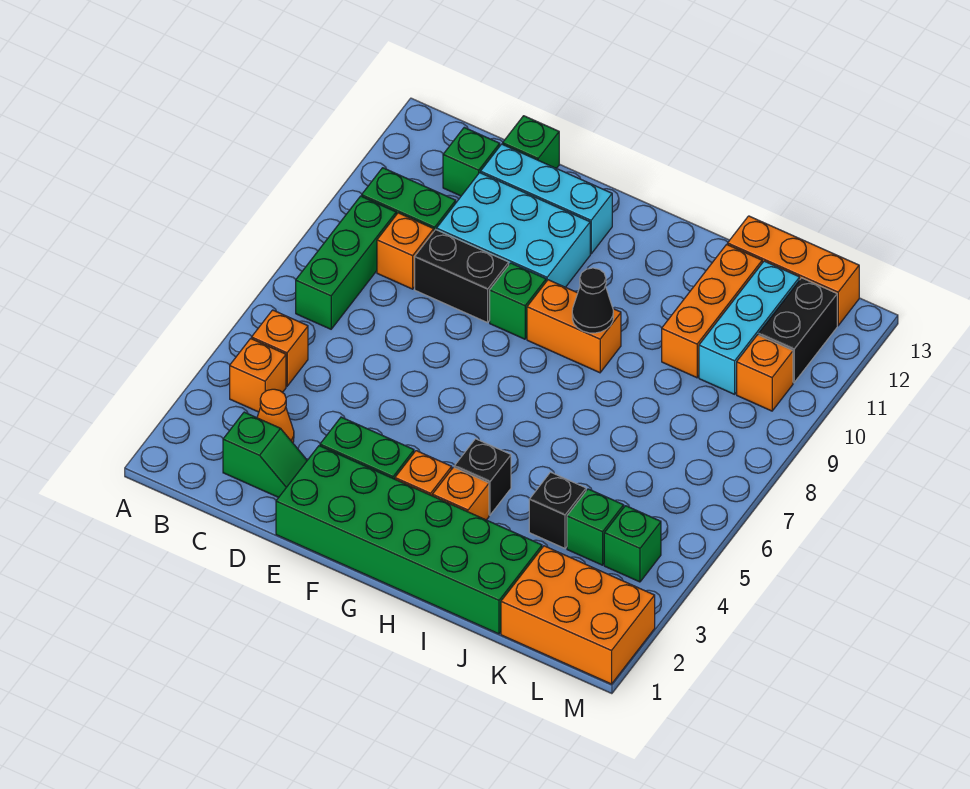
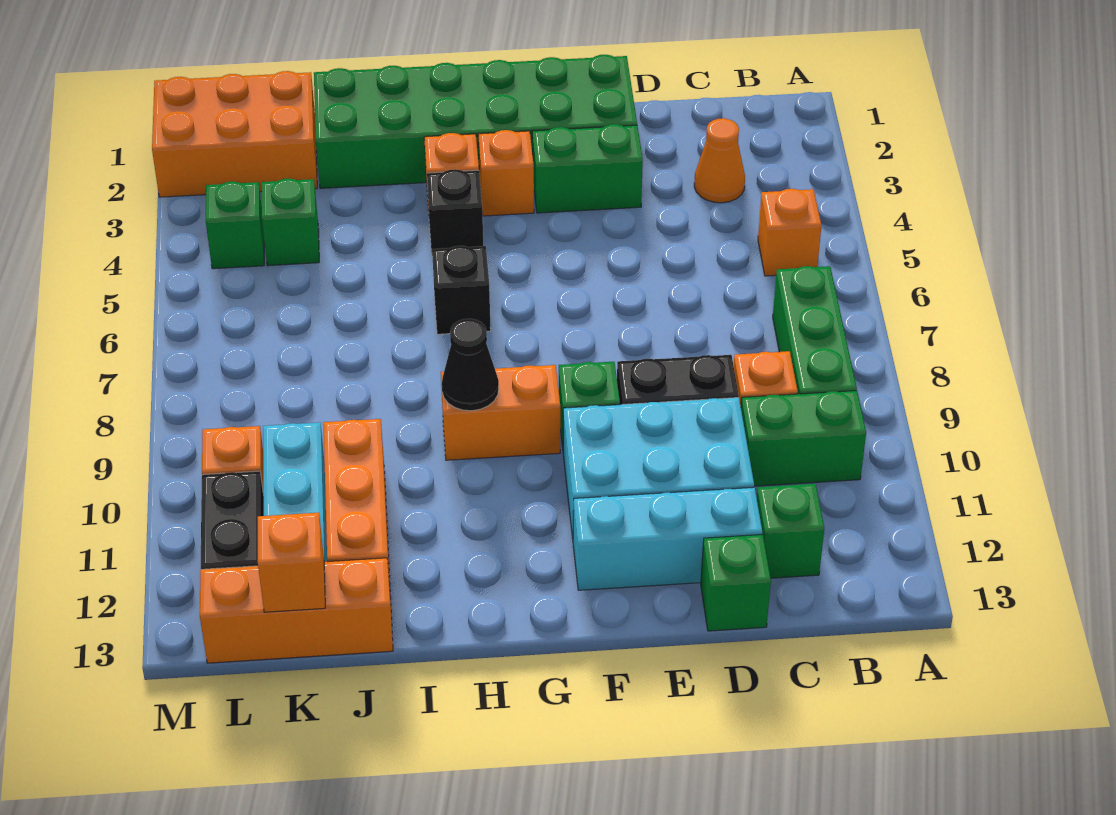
orange 1x1 brick [230,339,286,412] -> orange 1x1 brick moved to [258,513,325,612]
green 1x2 slope [223,412,307,498] -> none
black 1x1 brick [529,472,586,548] -> black 1x1 brick moved to [432,246,491,334]

